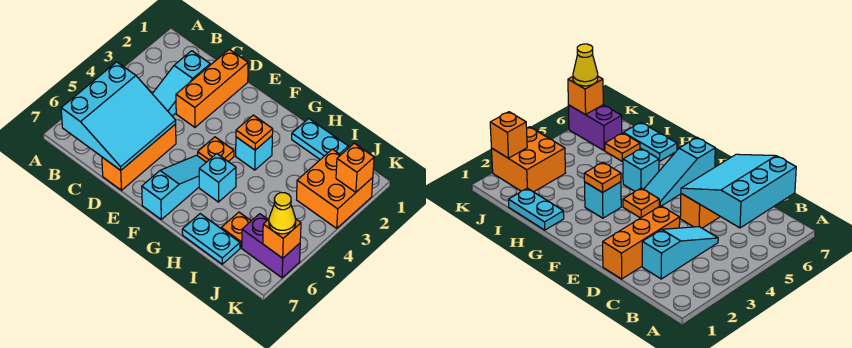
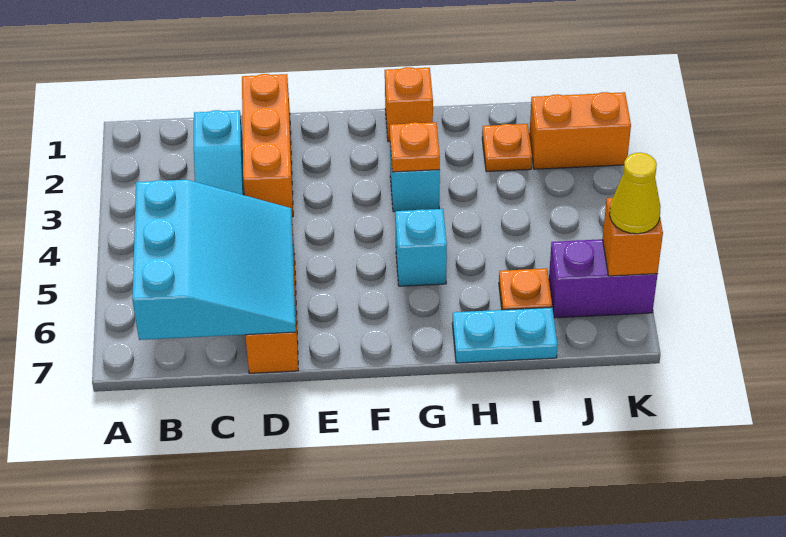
orange 1x1 plate [198,137,234,162] -> orange 1x1 plate moved to [482,124,532,172]
cyan 1x3 slope [142,155,206,219] -> none
cyan 1x2 plate [292,119,348,160] -> none
orange 2x2 brick [297,149,373,228] -> orange 1x2 brick [529,92,631,169]
orange 1x1 brick [336,143,374,192] -> orange 1x1 brick moved to [385,67,433,141]

